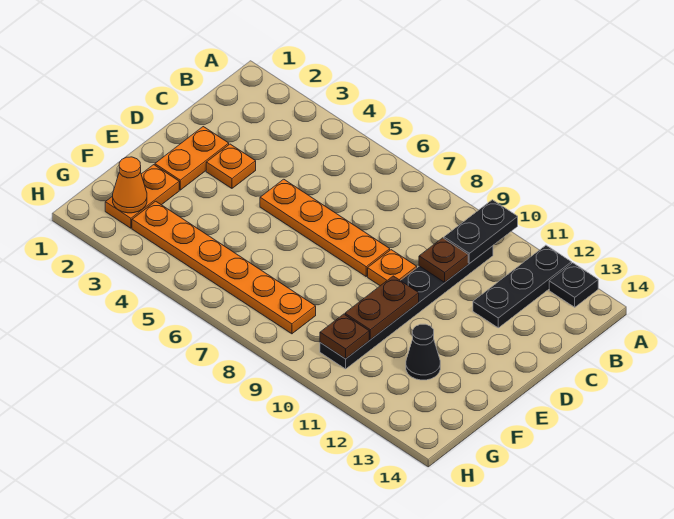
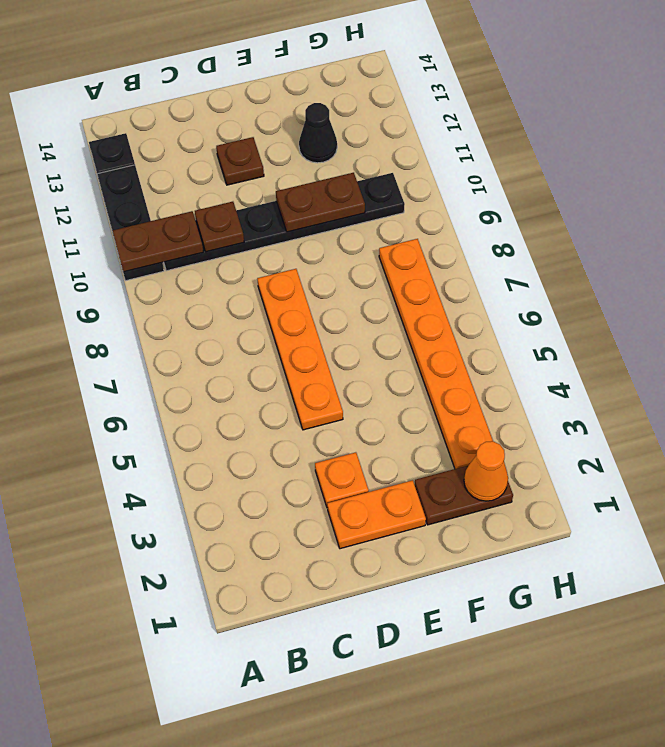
black 1x2 plate [444,200,518,263] -> brown 1x2 plate [113,211,203,272]
black 1x3 plate [473,245,572,328] -> black 1x3 plate turned to [97,165,164,281]
orange 1x1 plate [368,250,417,286] -> none
orange 1x2 plate [105,165,179,228] -> brown 1x2 plate [414,466,513,525]
brown 1x1 plate [320,314,369,359] -> brown 1x1 plate moved to [216,137,264,185]

